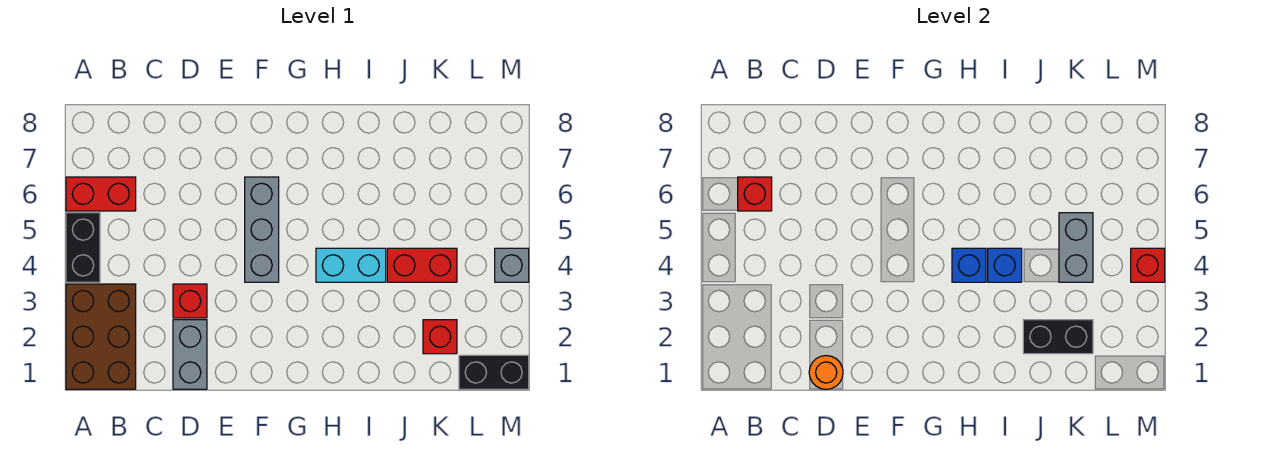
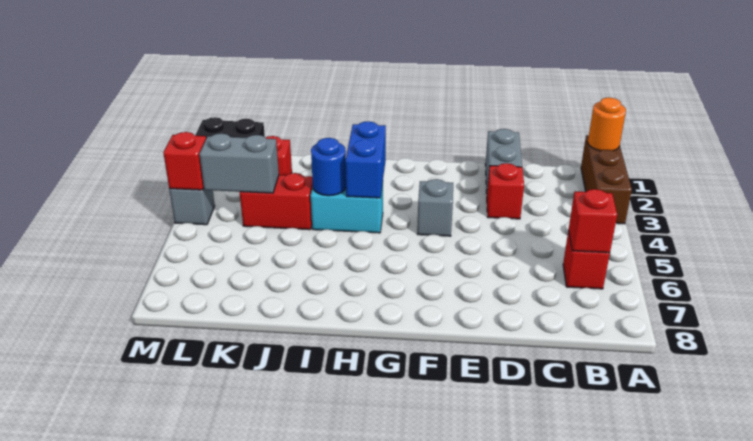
brown 2x3 brick [66,284,136,389] -> brown 1x3 brick [581,135,632,224]
black 1x2 brick [66,213,100,282] -> none
red 1x2 brick [66,177,136,211] -> red 1x1 brick [563,230,610,289]
orange 1x1 round brick [809,356,843,389] -> orange 1x1 round brick moved to [588,98,626,151]
grey 1x3 brick [245,177,279,282] -> grey 1x1 brick [417,179,453,236]
blue 1x1 brick [952,248,986,282] -> blue 1x2 brick [345,121,386,198]
blue 1x1 brick [988,248,1022,282] -> blue 1x1 round brick [311,138,346,196]
black 1x2 brick [1023,320,1093,354] -> none
grey 1x2 brick [1059,213,1093,282] -> grey 1x2 brick turned to [199,133,279,193]

